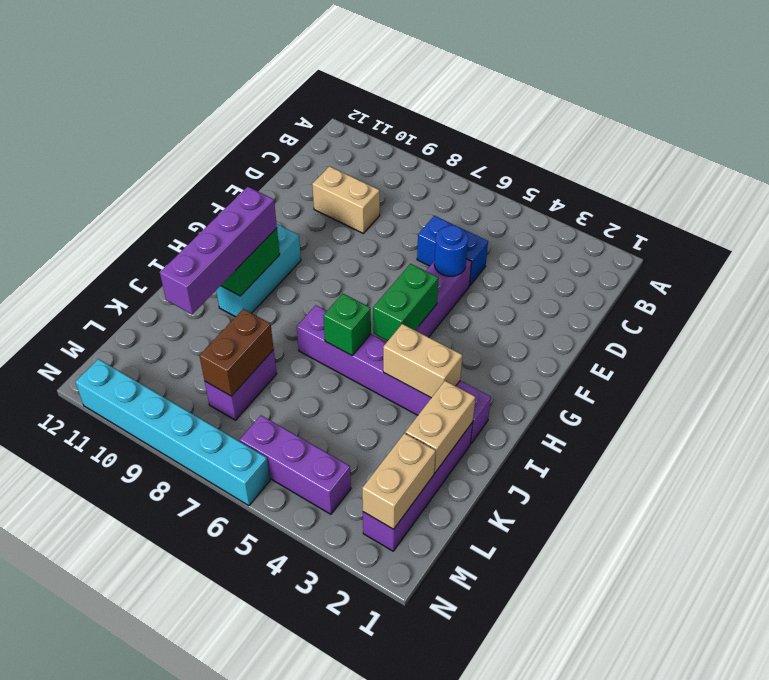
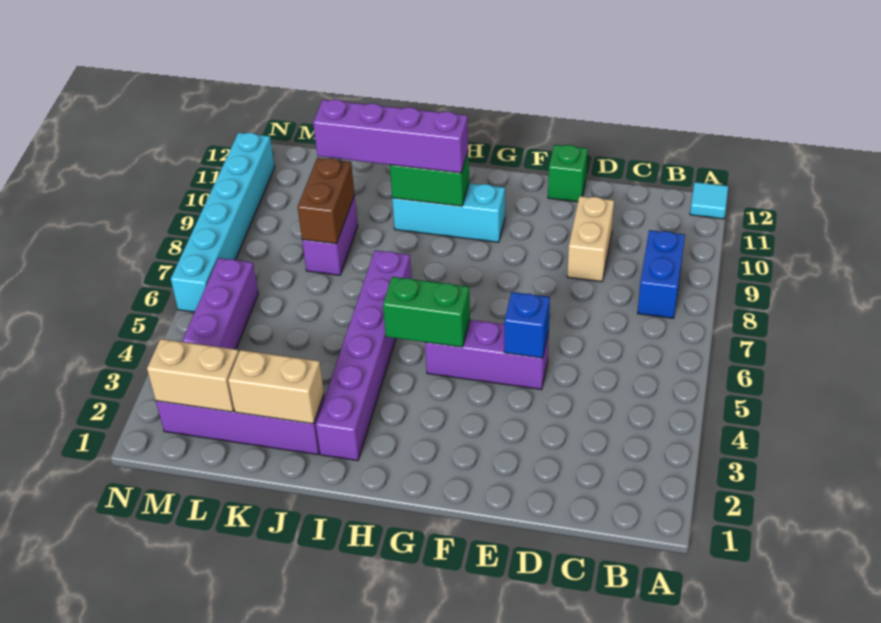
none -> cyan 1x1 tile [690,182,728,219]
blue 1x2 brick [417,216,488,286] -> blue 1x2 brick moved to [637,230,685,318]
blue 1x1 round brick [434,225,468,276] -> blue 1x1 brick [504,292,550,358]
tan 1x2 brick [383,324,463,398] -> none
green 1x1 brick [323,294,371,355] -> green 1x1 brick moved to [548,145,588,202]
purple 1x2 brick [205,350,277,420] -> purple 1x2 brick turned to [302,196,358,275]
brown 1x2 brick [199,309,274,396] -> brown 1x2 brick turned to [298,158,355,244]

